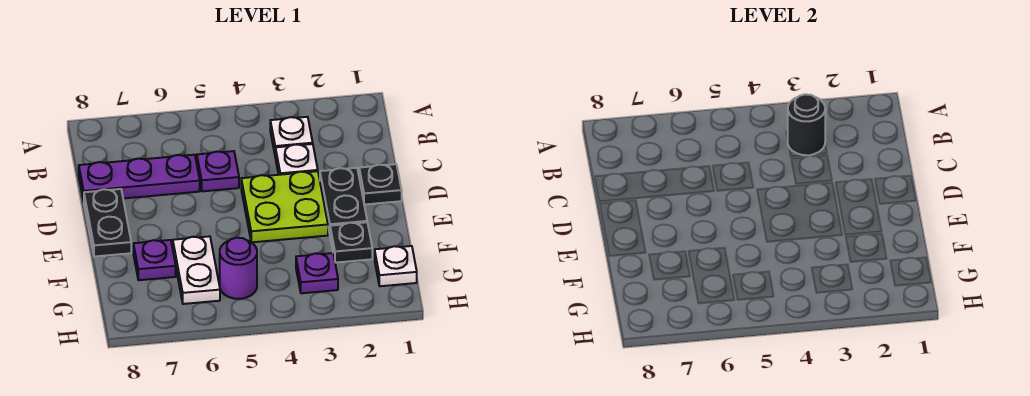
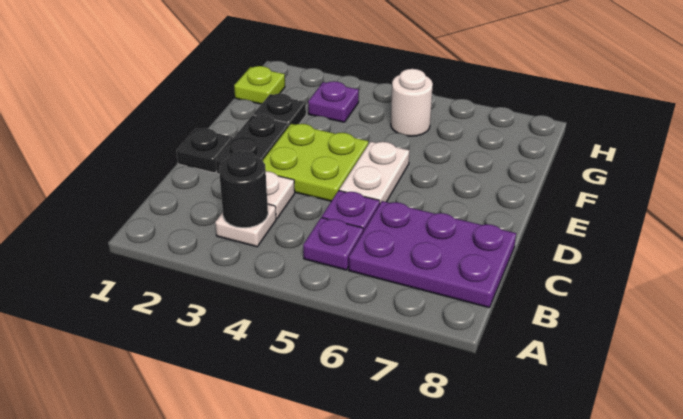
purple 1x3 plate [79,155,200,201] -> purple 2x3 plate [349,201,516,308]
black 1x2 plate [84,189,131,257] -> none
white 1x2 plate [173,236,220,304] -> white 1x2 plate moved to [339,141,409,203]
purple 1x1 plate [133,240,176,280] -> purple 1x1 plate moved to [303,217,363,270]
white 1x1 plate [375,246,417,286] -> lime 1x1 plate [234,66,285,104]
purple 1x1 round brick [220,238,257,299] -> white 1x1 round brick [391,69,433,136]

